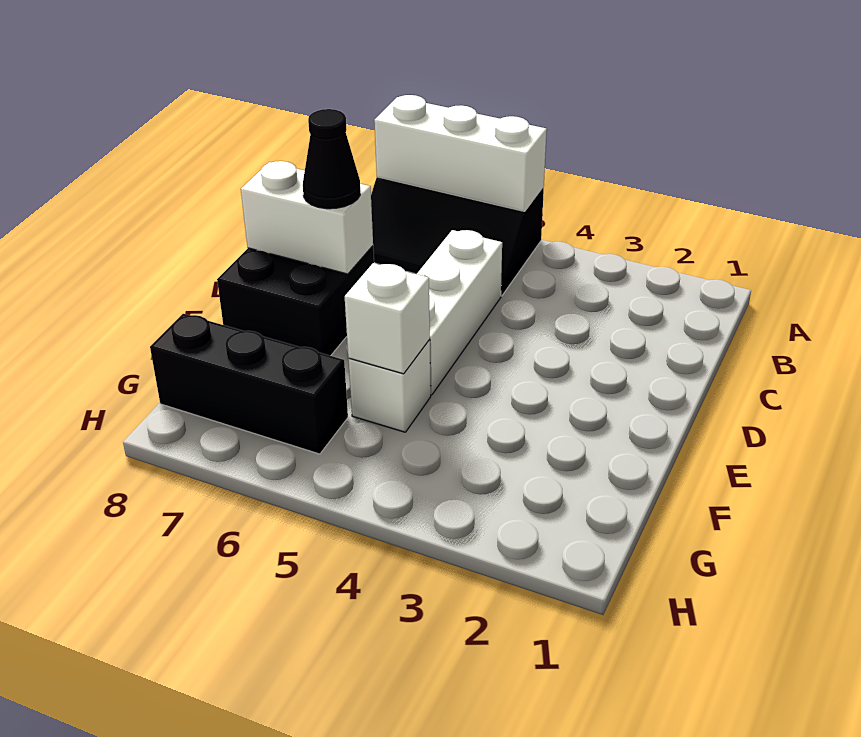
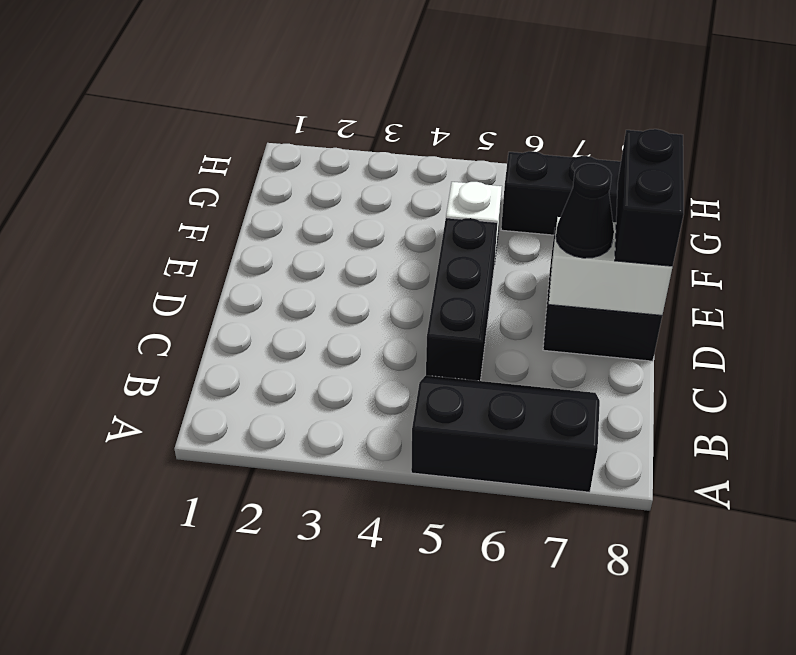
white 1x3 brick [374,95,547,211] -> none
white 1x3 brick [417,230,502,395] -> black 1x3 brick [426,218,497,381]
none -> black 1x2 brick [615,129,684,266]
white 1x1 brick [345,263,430,374] -> none

